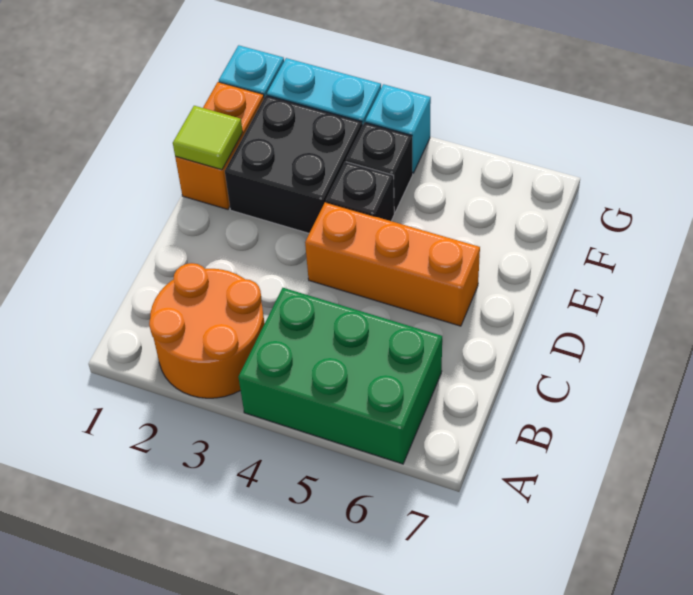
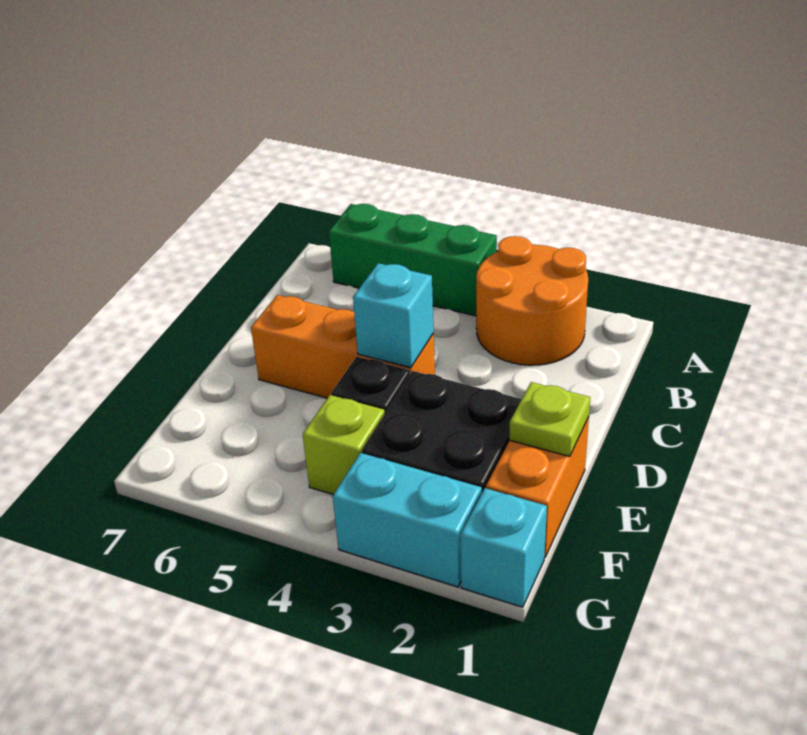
green 2x3 brick [238,288,442,464] -> green 1x3 brick [329,204,497,316]
lime 1x1 tile [173,106,243,170] -> lime 1x1 plate [509,382,590,456]
black 1x1 brick [346,122,413,213] -> lime 1x1 brick [303,395,385,494]
cyan 1x1 brick [365,84,431,173] -> cyan 1x1 brick moved to [353,263,434,368]

